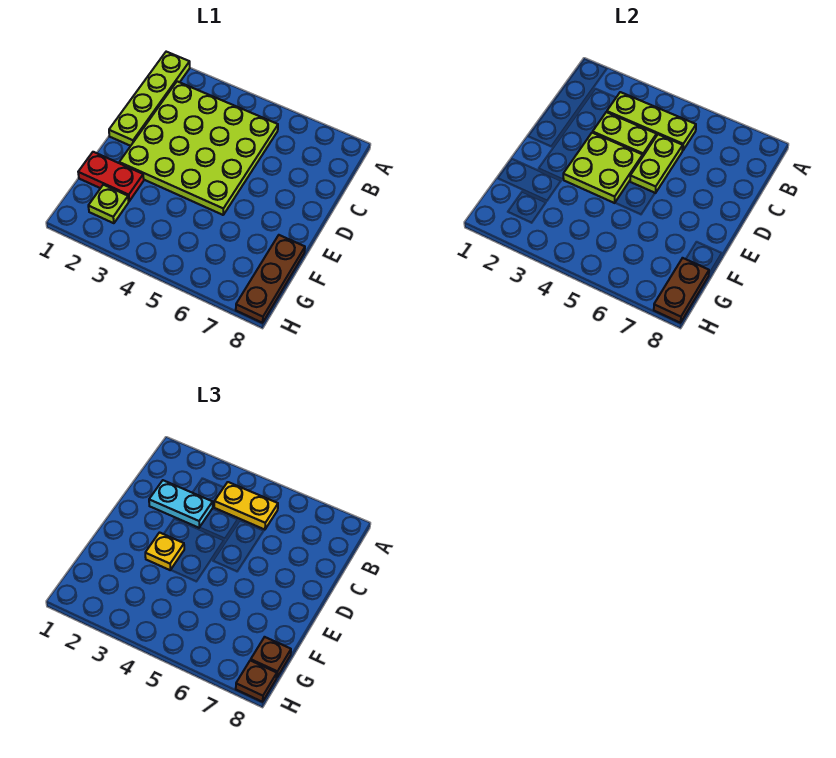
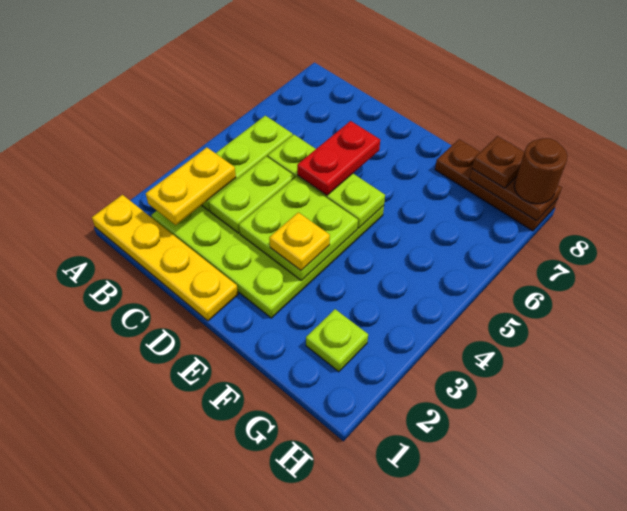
lime 1x4 plate [109,52,190,146] -> yellow 1x4 plate [92,195,238,321]
yellow 1x2 plate [214,482,278,530] -> yellow 1x2 plate moved to [146,147,236,225]
cyan 1x2 plate [149,480,213,528] -> none
lime 1x2 plate [630,134,683,193] -> lime 1x3 plate [268,135,385,228]
red 1x2 plate [78,152,144,201] -> red 1x2 plate moved to [297,121,380,195]
brown 1x1 plate [236,660,277,702] -> brown 1x1 round brick [514,138,567,204]

